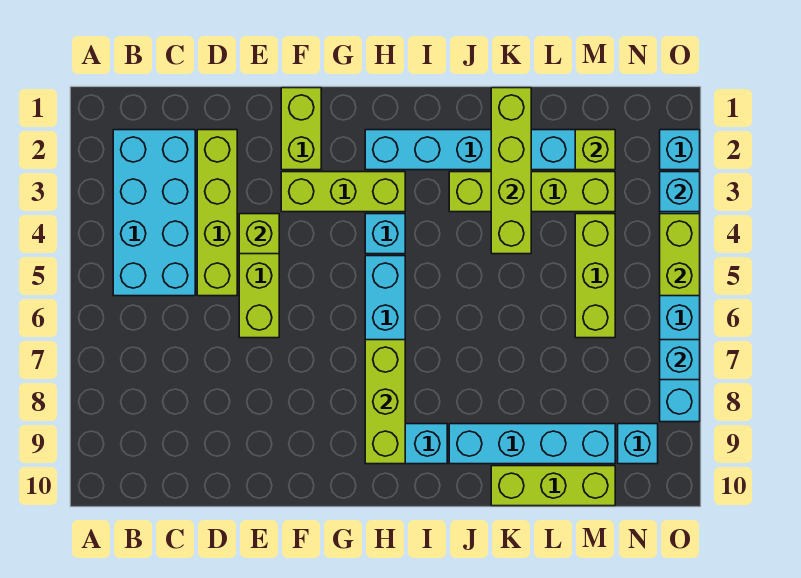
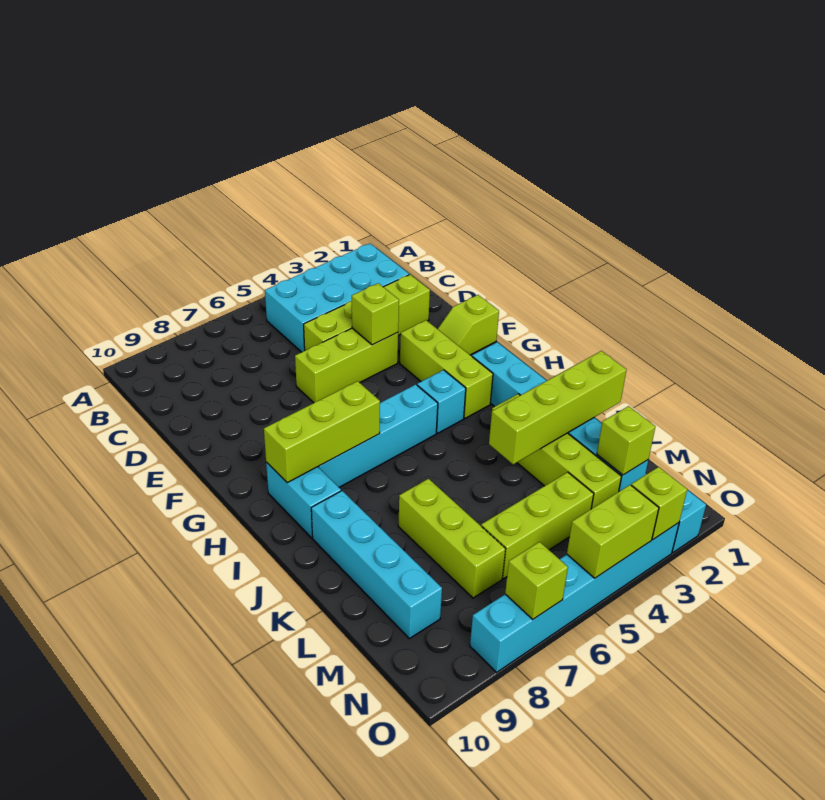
lime 1x2 brick [281,88,321,170] -> lime 1x2 slope [438,295,499,355]
lime 1x3 brick [491,466,615,506] -> lime 1x3 brick moved to [398,479,505,598]
cyan 1x1 brick [618,424,658,464] -> none
cyan 1x1 brick [660,172,700,212] -> lime 1x1 brick [631,467,687,539]
cyan 1x1 brick [660,340,700,380] -> lime 1x1 brick [505,542,568,619]

